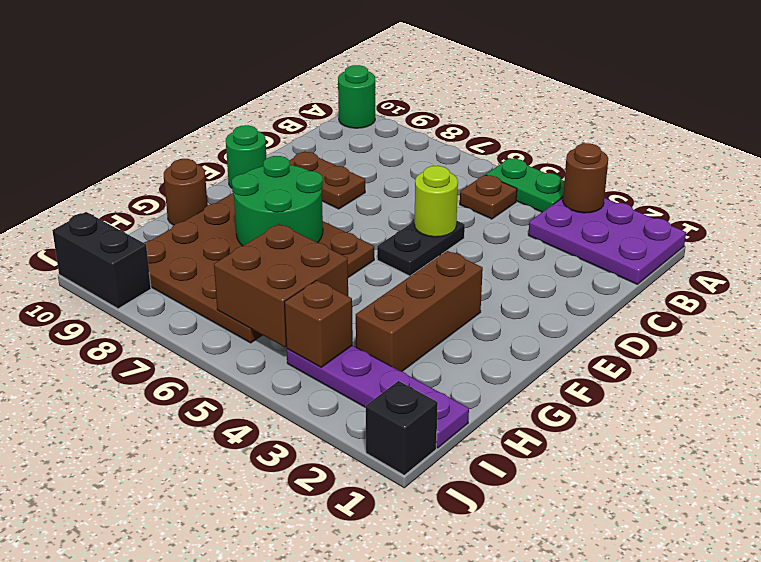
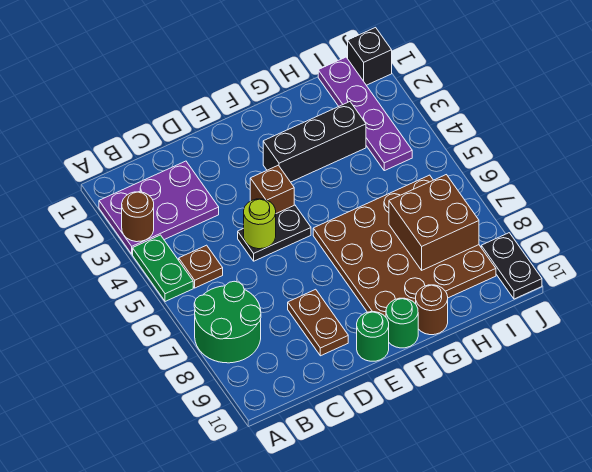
purple 2x3 plate [528,198,686,284] -> purple 2x3 plate turned to [99,161,219,254]
green 1x1 round brick [338,65,375,128] -> green 1x1 round brick moved to [386,298,418,348]
brown 1x3 brick [356,251,483,372] -> black 1x3 brick [263,102,366,182]
green 2x2 round brick [232,156,323,246] -> green 2x2 round brick moved to [194,281,261,363]
brown 2x2 brick [214,224,348,347] -> brown 2x2 brick moved to [389,175,479,270]
brown 1x1 brick [285,280,353,367] -> brown 1x1 brick moved to [250,165,294,213]
black 1x2 brick [52,212,151,309] -> black 1x2 plate [481,233,542,299]

